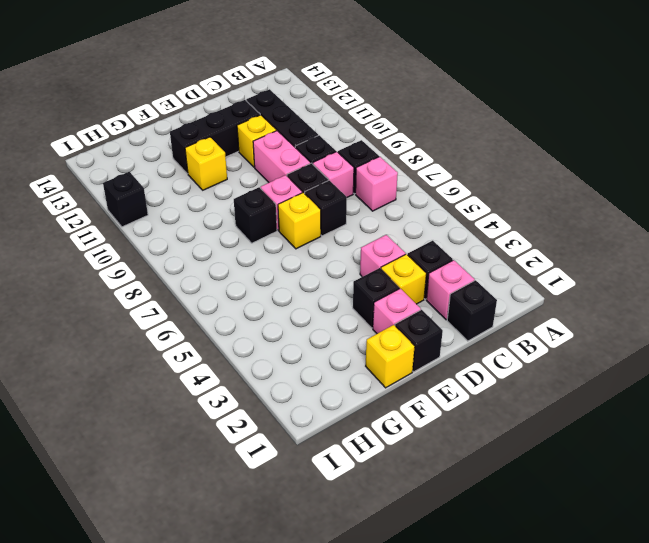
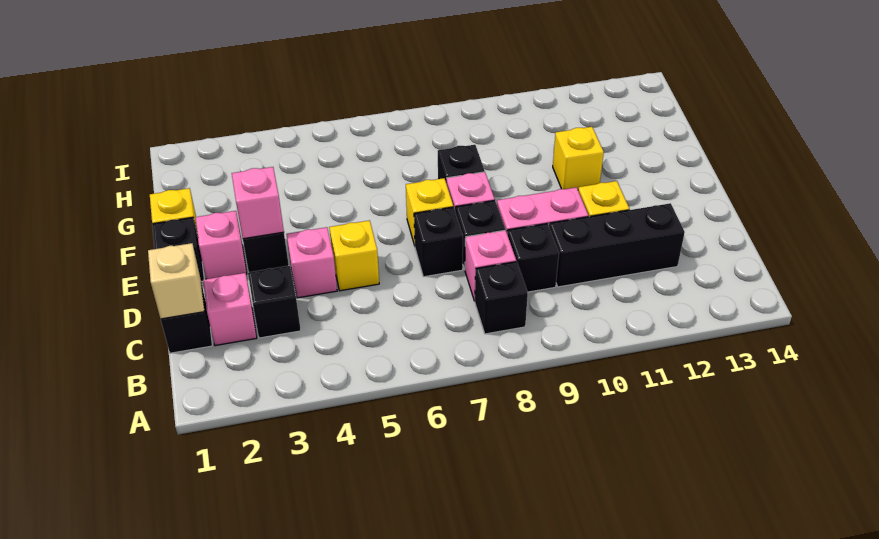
pink 1x1 brick [355,157,398,211] -> pink 1x1 brick moved to [232,167,284,239]
none -> tan 1x1 brick [148,243,205,319]
yellow 1x1 brick [381,254,426,304] -> yellow 1x1 brick moved to [329,220,379,291]
black 1x3 brick [170,100,260,174] -> none
black 1x1 brick [103,172,148,227] -> none

